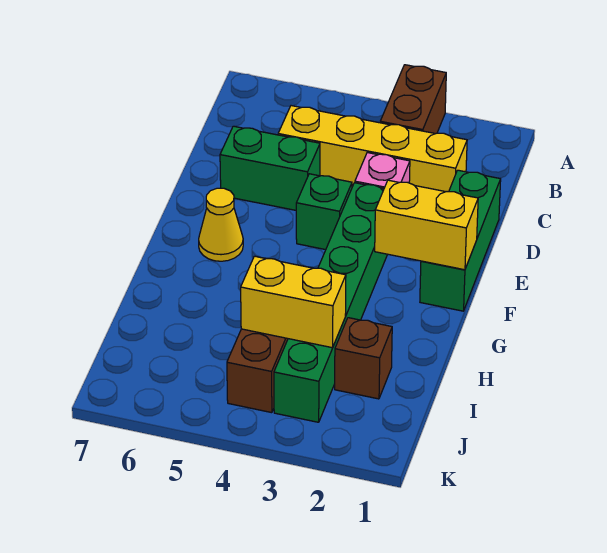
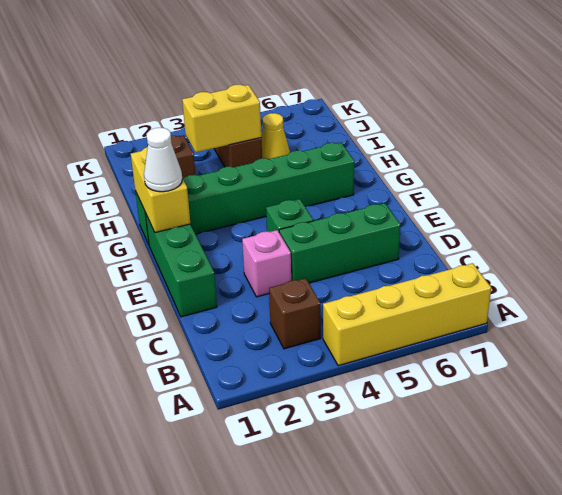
brown 1x2 brick [380,65,446,134] -> brown 1x1 brick [269,278,321,349]
yellow 1x4 brick [278,106,467,192] -> yellow 1x4 brick moved to [323,263,491,366]
green 1x2 brick [220,126,320,210] -> green 1x3 brick [279,203,400,283]
green 1x6 brick [274,183,387,422] -> green 1x6 brick turned to [135,142,354,244]
yellow 1x2 brick [375,180,478,270] -> yellow 1x2 brick turned to [131,147,190,233]
none -> white 1x1 cone [144,128,182,192]
yellow 1x1 cone [199,188,243,261] -> yellow 1x1 cone moved to [261,113,290,159]

